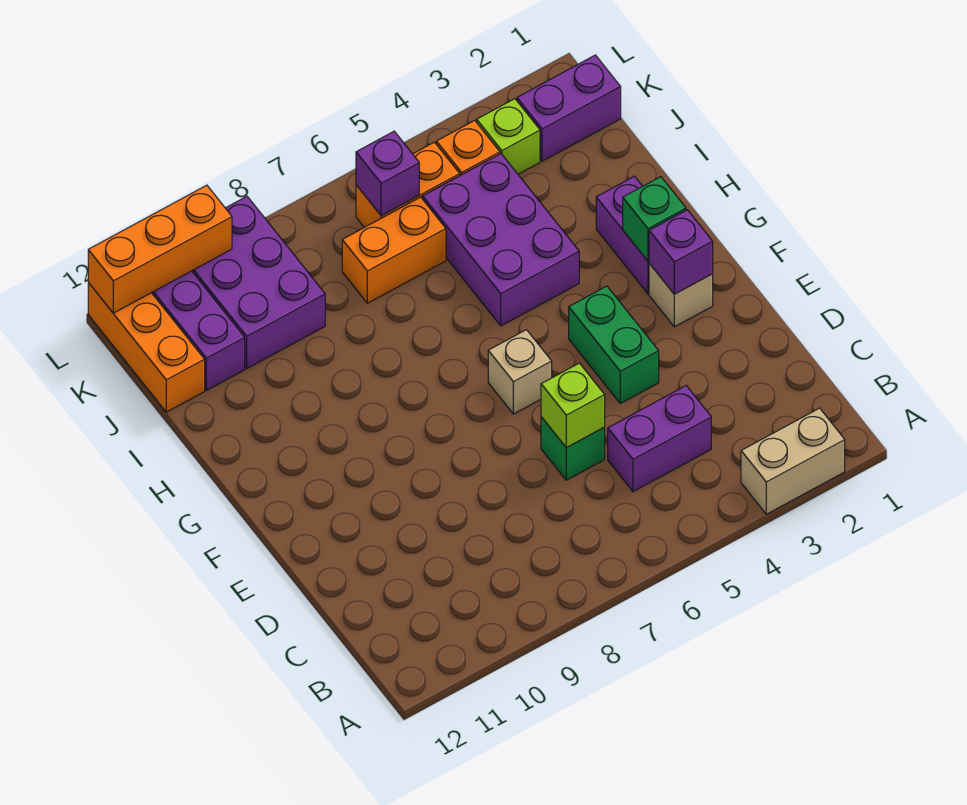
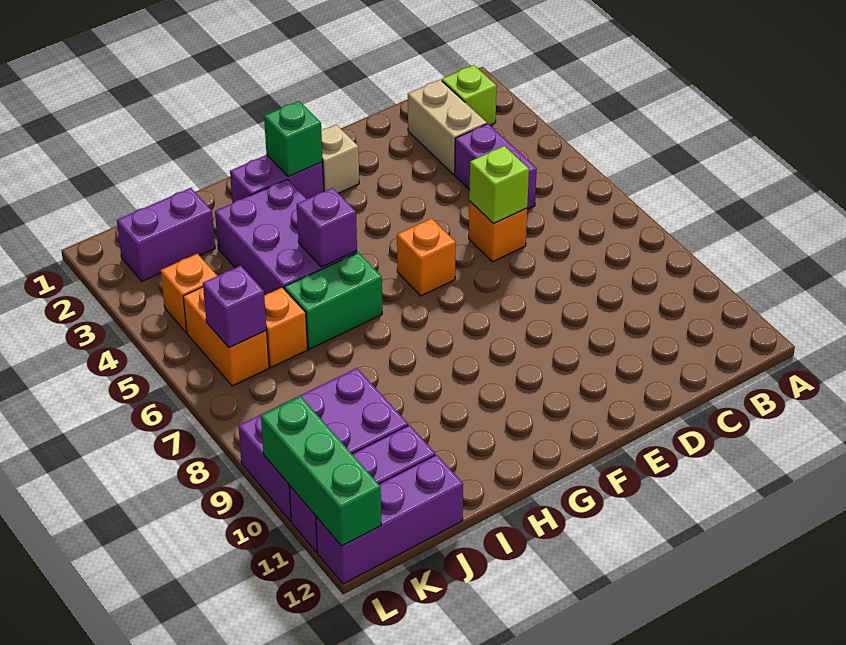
tan 1x2 brick [741,408,845,514] -> tan 1x2 brick moved to [407,80,487,174]
green 1x1 brick [541,417,605,480] -> orange 1x1 brick [469,201,527,262]
green 1x2 brick [569,286,659,403] -> green 1x2 brick moved to [284,252,382,349]
purple 1x1 brick [649,210,713,294] -> purple 1x1 brick moved to [297,188,357,267]
tan 1x1 brick [488,330,552,414] -> orange 1x1 brick [397,218,456,296]
purple 2x3 brick [423,154,579,326] -> purple 2x3 brick turned to [215,179,357,296]
orange 1x2 brick [342,197,446,303] -> orange 1x1 brick [264,287,307,367]
orange 1x3 brick [88,283,205,412] -> purple 1x3 brick [316,455,463,584]
purple 1x2 brick [517,55,621,161] -> purple 1x2 brick turned to [117,188,215,281]
lime 1x1 brick [477,99,540,174] -> lime 1x1 brick moved to [442,65,497,125]
orange 1x3 brick [88,185,232,313] -> green 1x3 brick [261,396,381,546]

